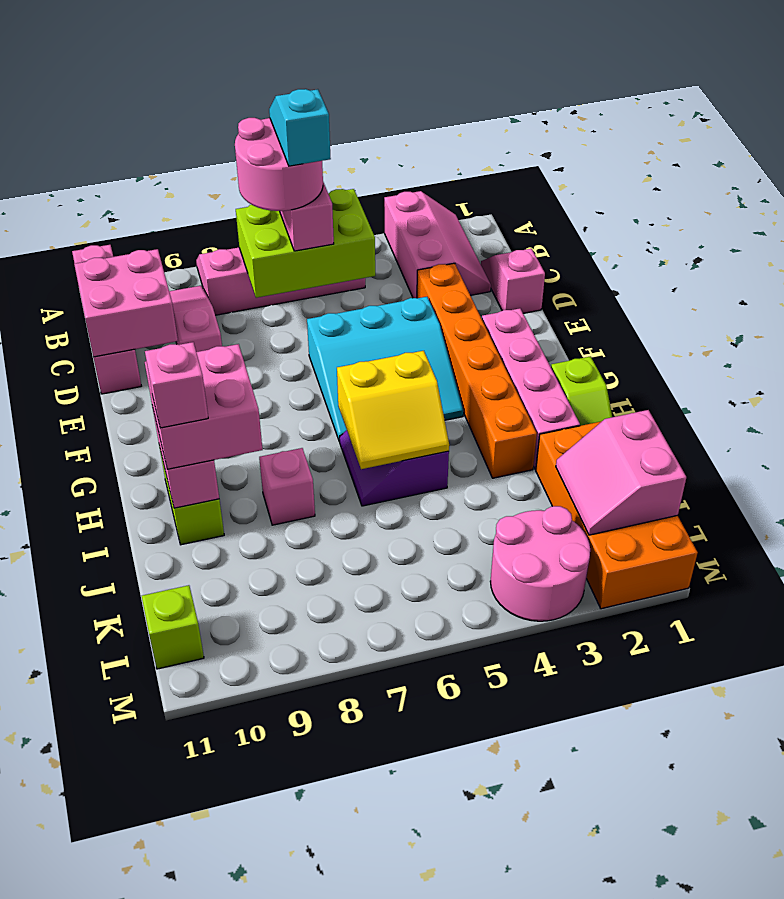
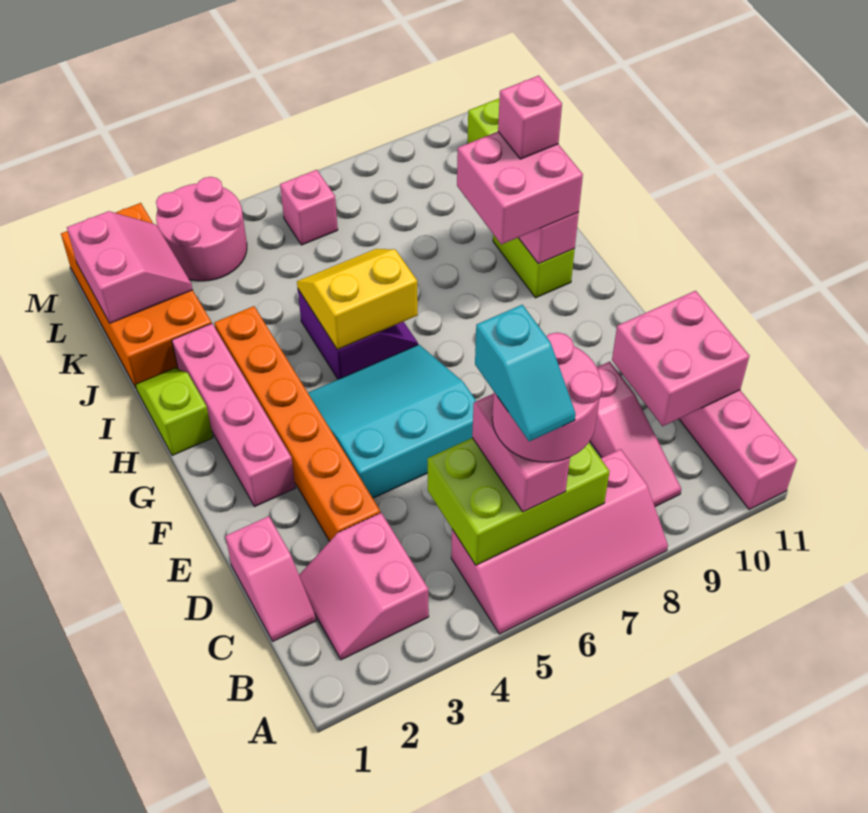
pink 2x3 slope [384,191,491,298] -> pink 2x2 slope [299,513,429,660]
pink 1x1 brick [259,448,315,525] -> pink 1x1 brick moved to [280,170,338,245]

